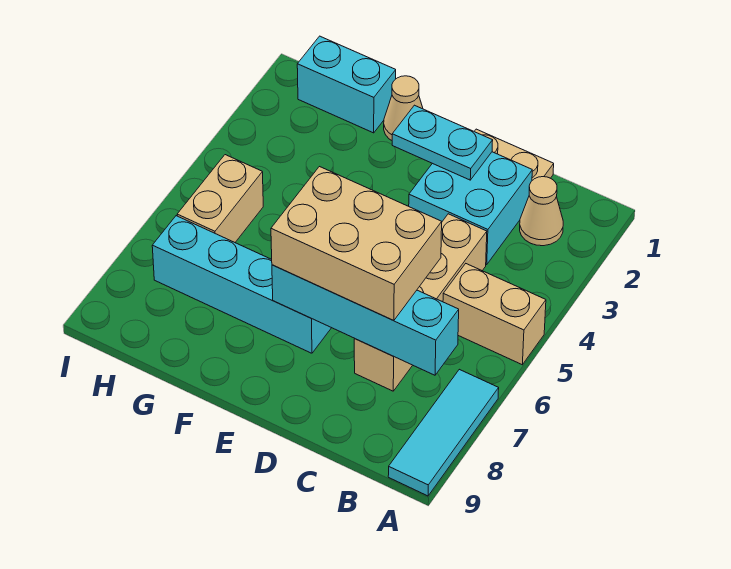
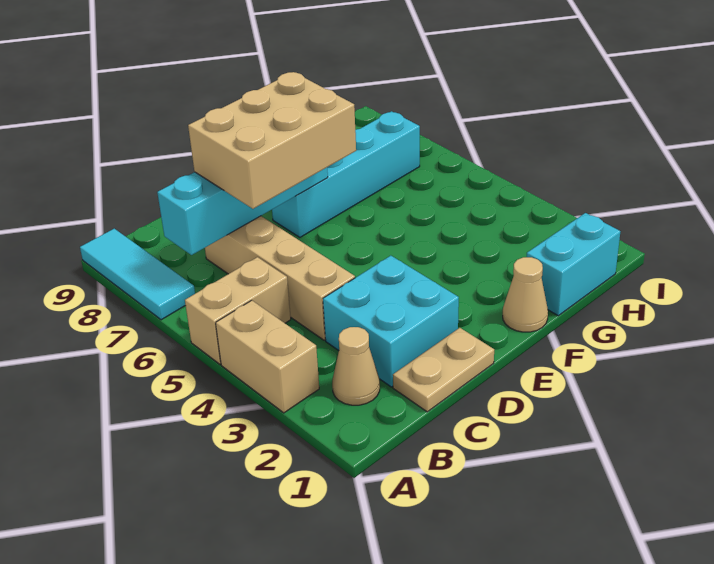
cyan 1x2 plate [392,105,493,180] -> none
tan 1x2 brick [177,155,263,242] -> tan 1x2 brick moved to [216,300,319,413]

